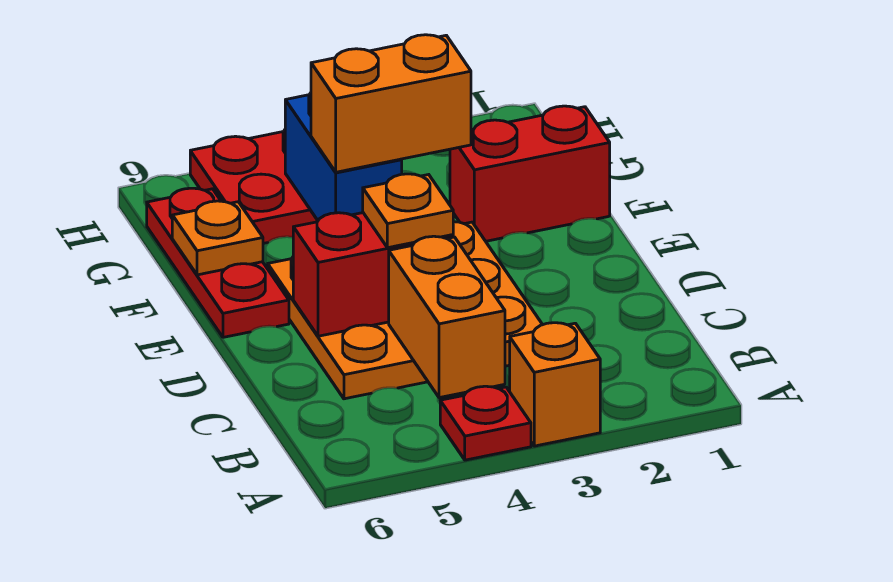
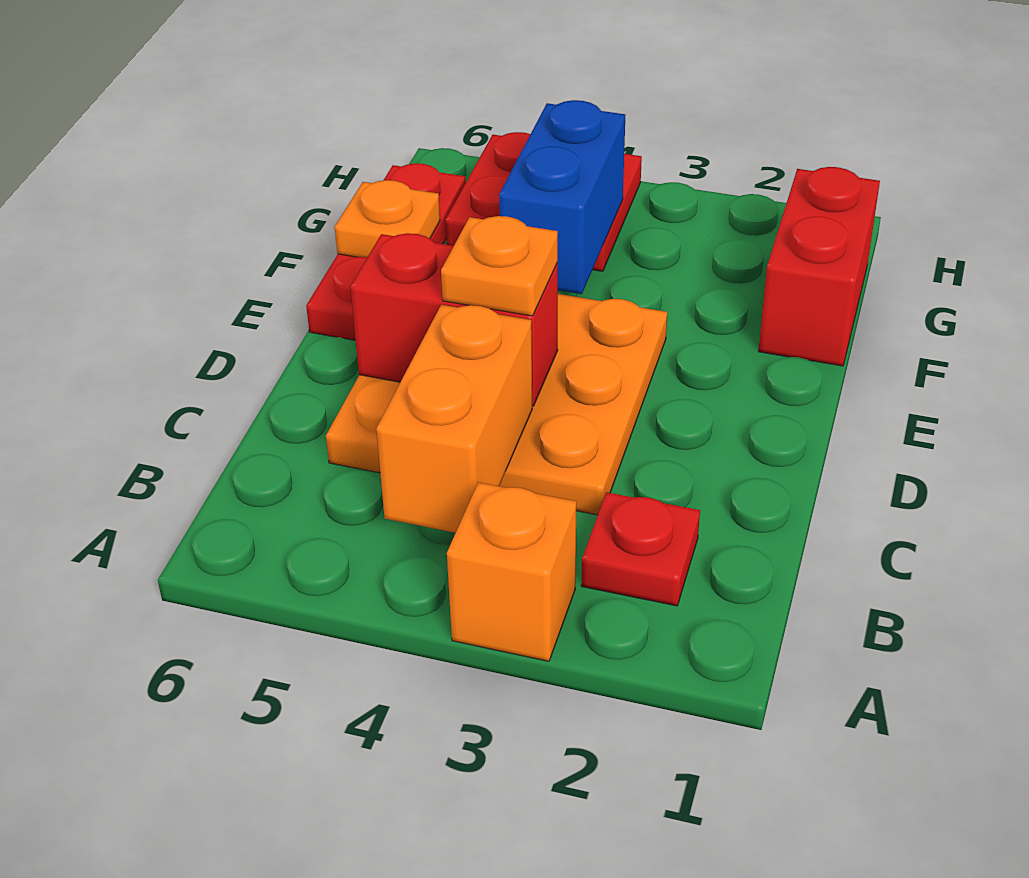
red 1x1 plate [440,386,531,460] -> red 1x1 plate moved to [581,492,700,606]
red 1x2 brick [450,106,610,241] -> red 1x2 brick turned to [758,167,880,366]
orange 1x2 brick [311,35,471,172] -> none

